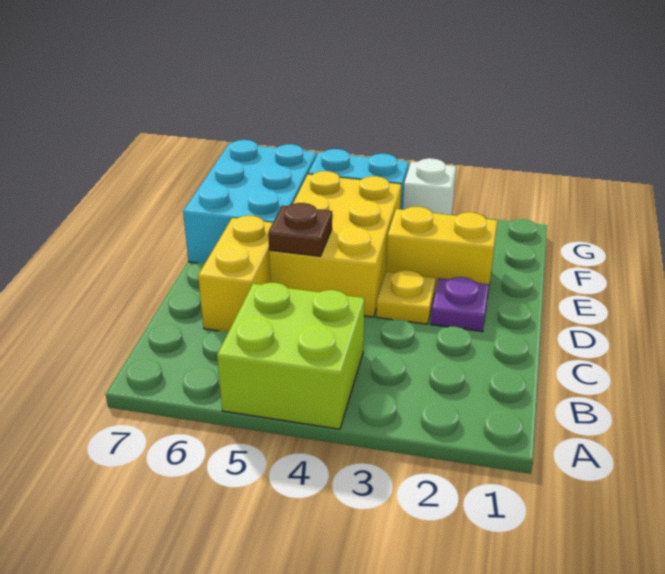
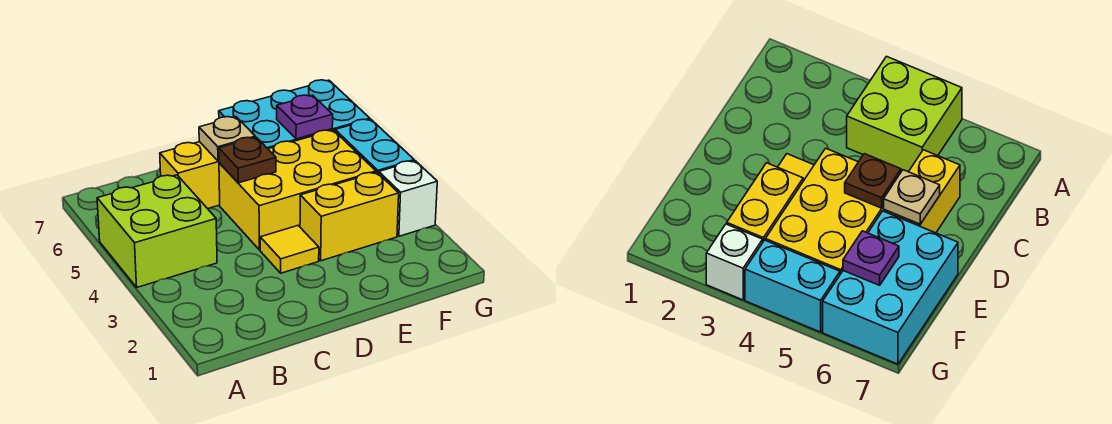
purple 1x1 plate [431,277,489,332] -> purple 1x1 plate moved to [277,95,333,139]
yellow 1x1 plate [376,270,436,324] -> yellow 1x1 tile [260,226,319,273]
none -> tan 1x1 plate [199,117,255,161]
yellow 1x2 brick [386,207,497,292] -> yellow 1x2 brick turned to [300,172,399,261]

